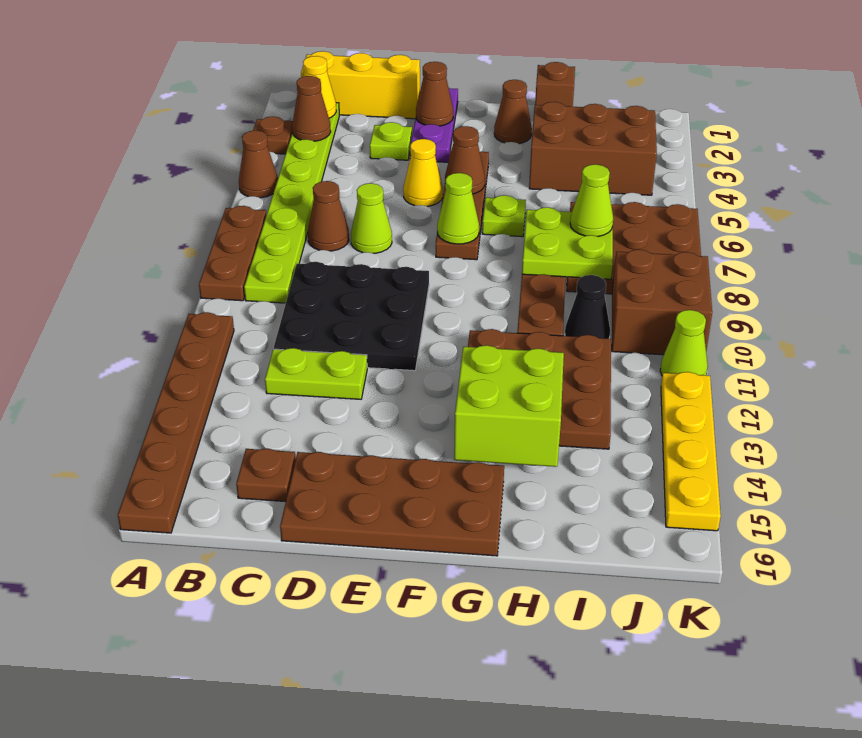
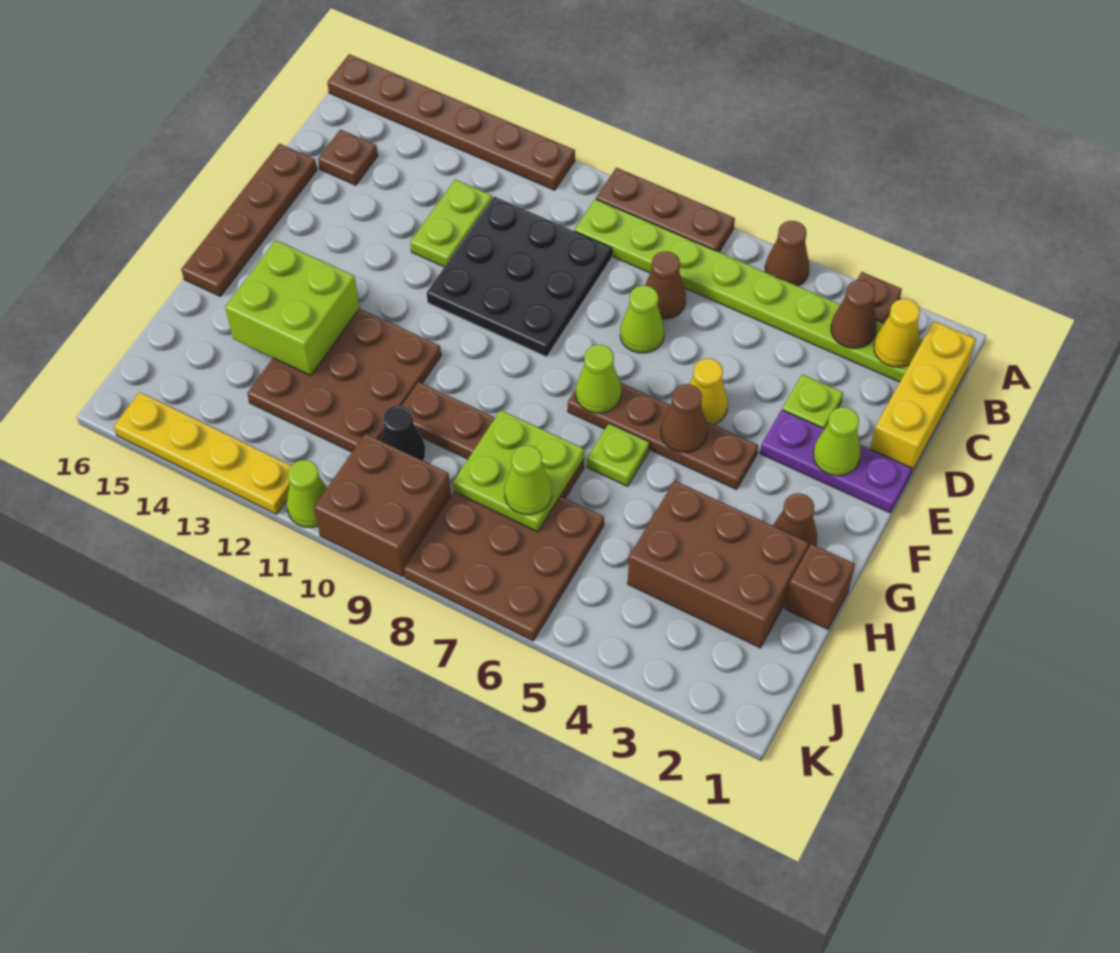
brown 2x4 plate [280,452,504,556] -> brown 1x4 plate [181,144,317,296]
brown 1x1 cone [416,62,453,126] -> lime 1x1 cone [813,407,861,476]
brown 2x3 brick [529,102,657,195] -> brown 2x3 brick turned to [628,481,808,648]

